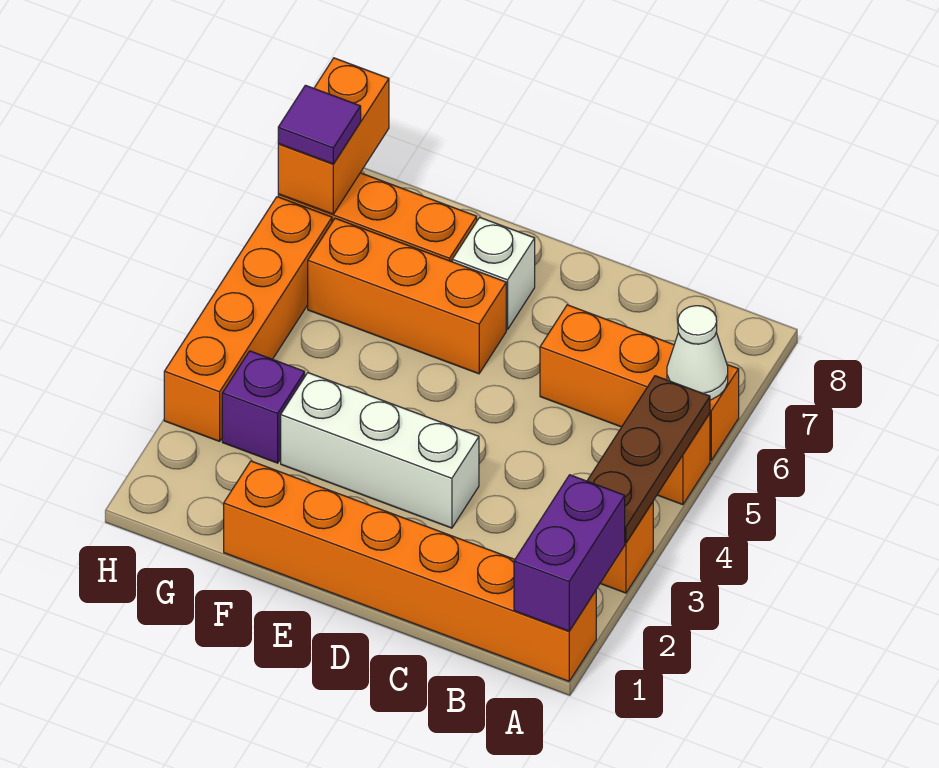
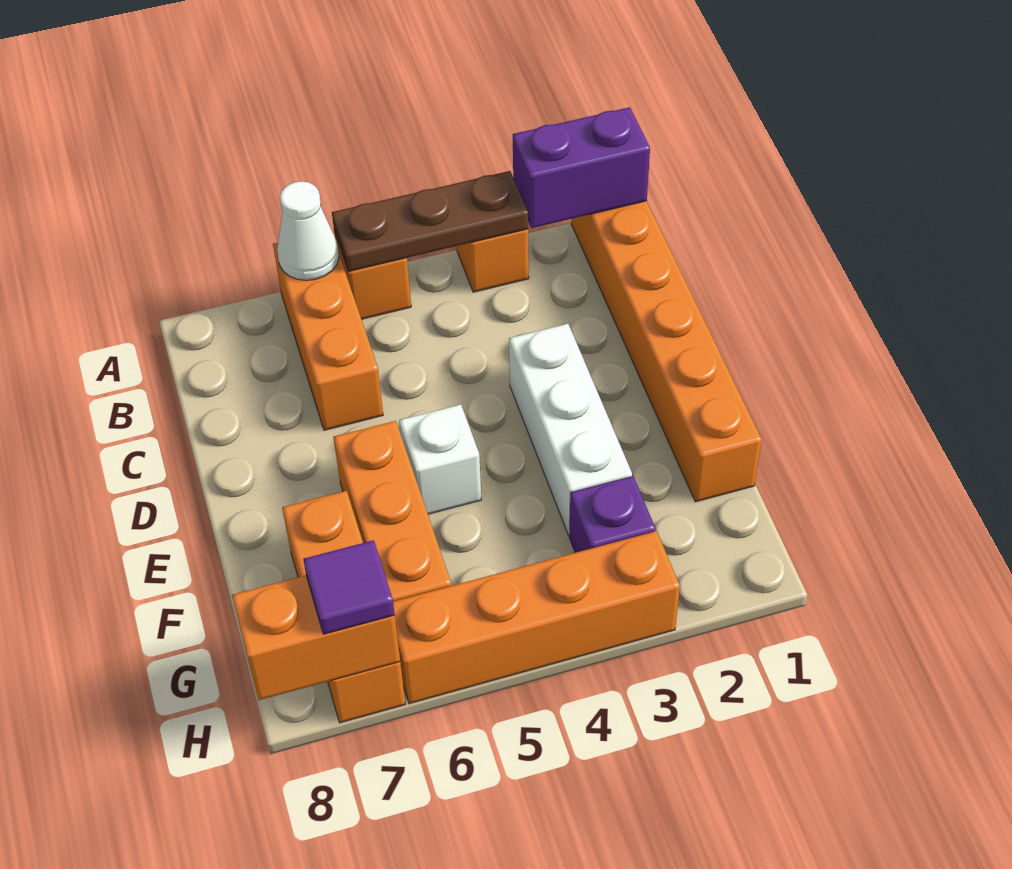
white 1x1 brick [452,217,535,330] -> white 1x1 brick moved to [399,405,481,514]

